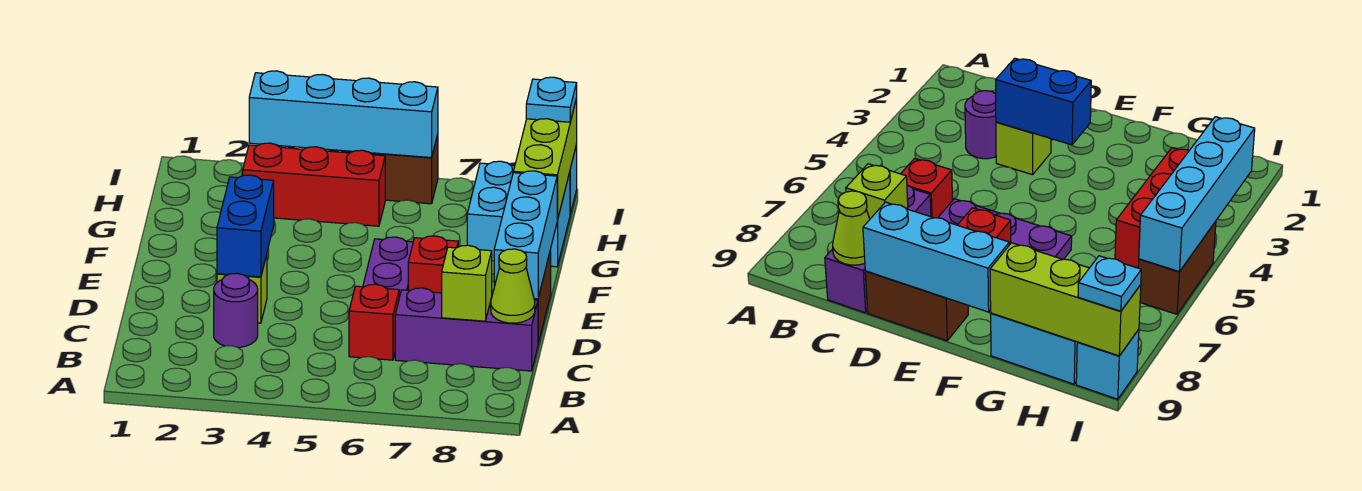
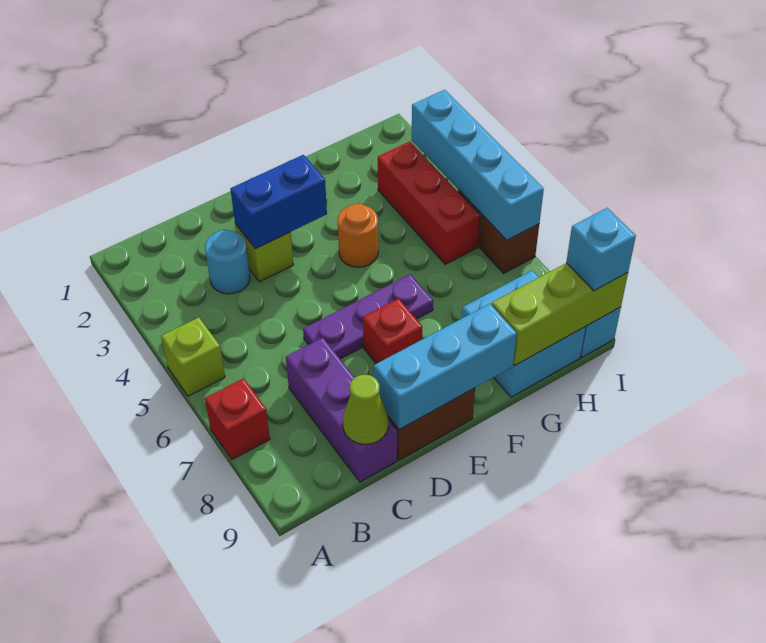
purple 1x1 round brick [214,273,258,348] -> cyan 1x1 round brick [205,230,250,294]
red 1x1 brick [349,284,399,360] -> red 1x1 brick moved to [205,378,270,460]
lime 1x1 brick [442,245,492,321] -> lime 1x1 brick moved to [161,317,225,396]
none -> orange 1x1 round brick [338,204,378,267]
cyan 1x1 plate [526,77,577,122] -> cyan 1x1 brick [566,208,636,291]

